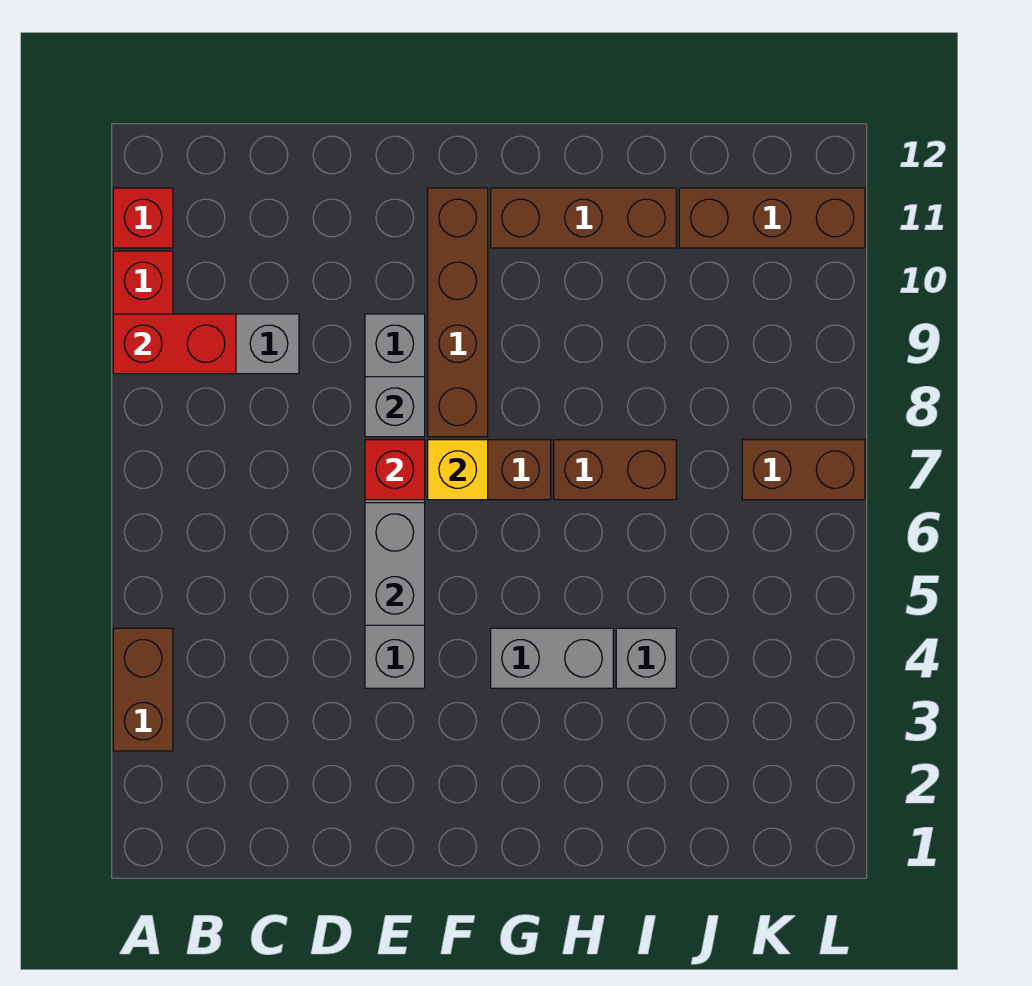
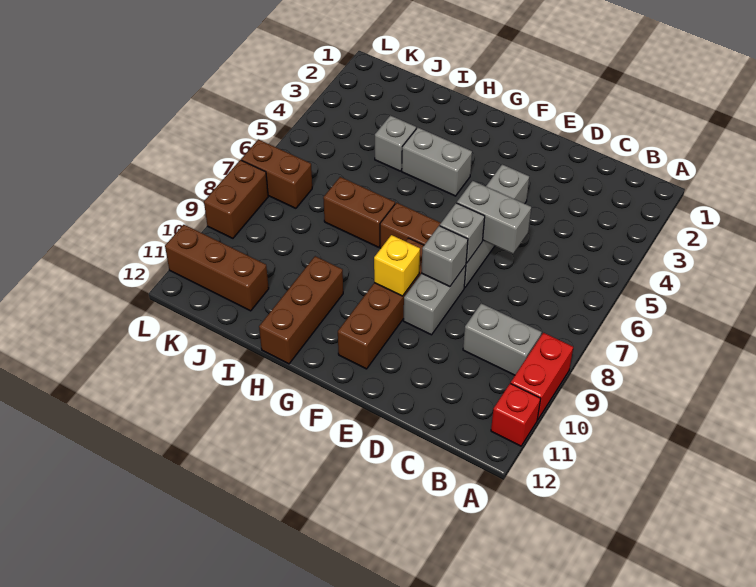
brown 1x2 brick [113,628,173,751] -> brown 1x2 brick moved to [204,160,268,238]
red 1x2 brick [113,314,236,374] -> none
grey 1x2 brick [365,503,425,625] -> grey 1x2 brick turned to [457,181,531,254]
red 1x1 brick [365,440,425,500] -> grey 1x1 brick [440,203,485,263]
yellow 1x1 brick [428,440,488,500] -> yellow 1x1 brick moved to [374,235,420,296]
brown 1x3 brick [491,188,676,248] -> brown 1x3 brick turned to [259,256,343,364]

